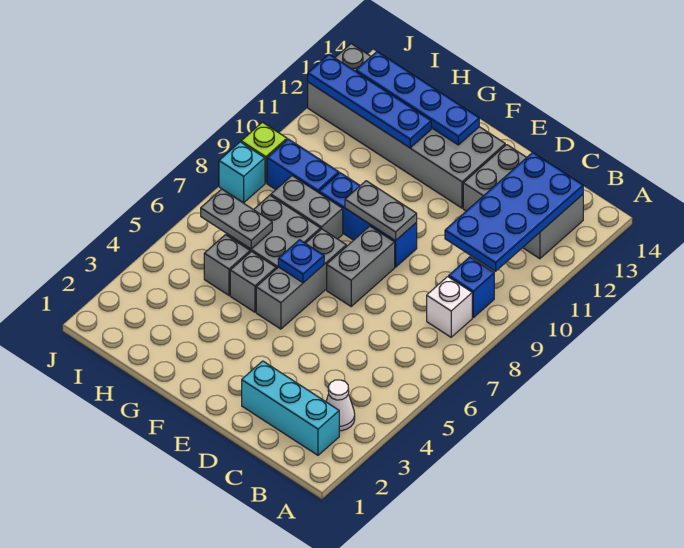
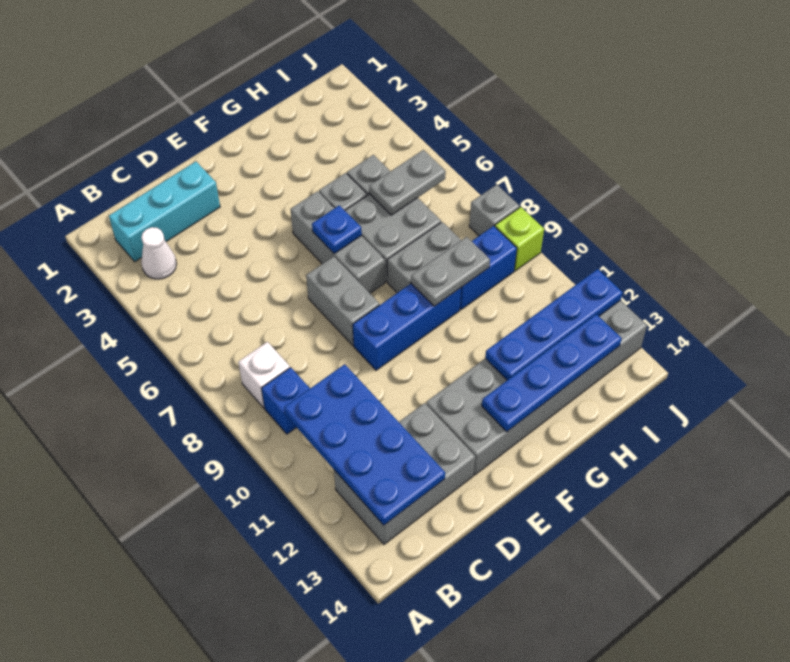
grey 1x2 plate [345,181,417,241] -> grey 1x2 plate moved to [411,237,490,306]
cyan 1x1 brick [219,142,265,203] -> grey 1x1 brick [469,185,520,236]

